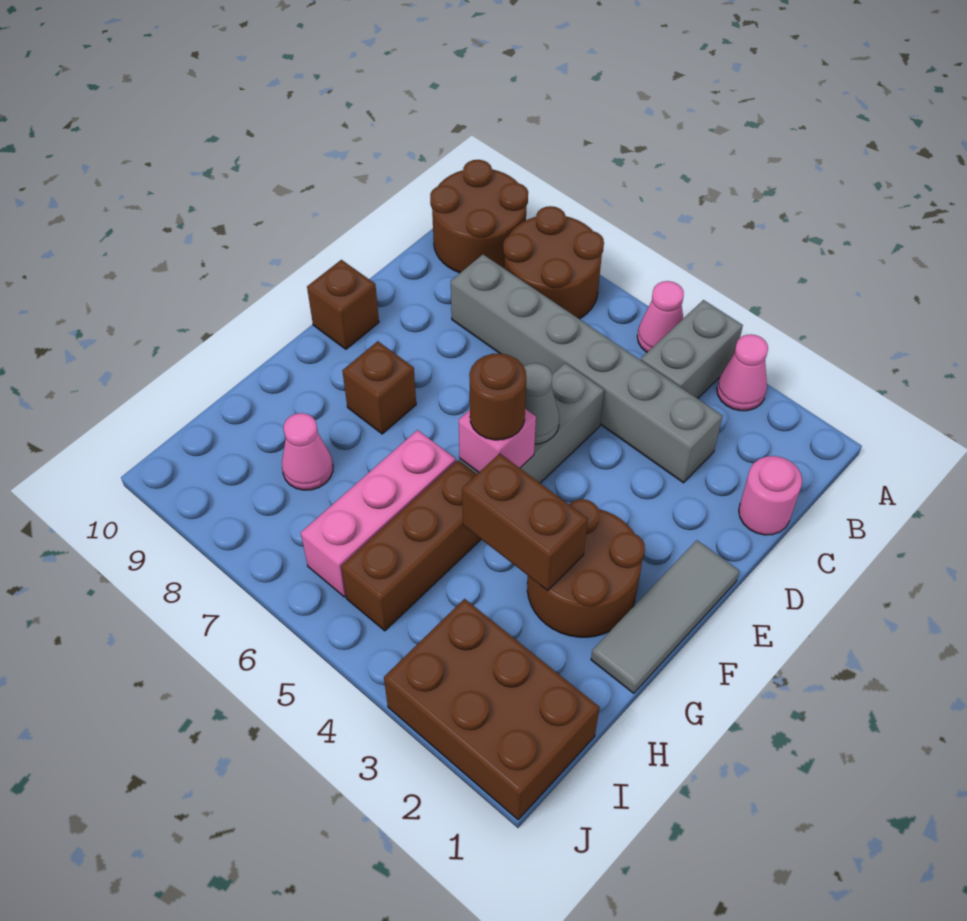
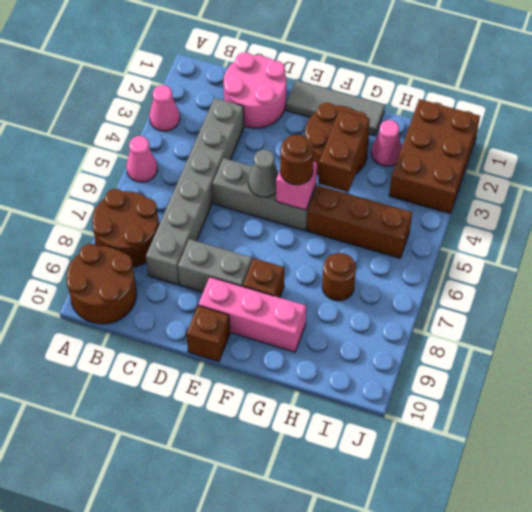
grey 1x2 brick [641,300,743,399] -> grey 1x2 brick moved to [178,239,252,292]
pink 1x1 round brick [739,456,802,535] -> pink 2x2 round brick [224,52,286,128]
pink 1x3 brick [301,430,456,597] -> pink 1x3 brick moved to [198,277,306,352]
none -> brown 1x1 round brick [322,253,356,301]
pink 1x1 cone [282,413,333,490] -> pink 1x1 cone moved to [371,120,402,166]

